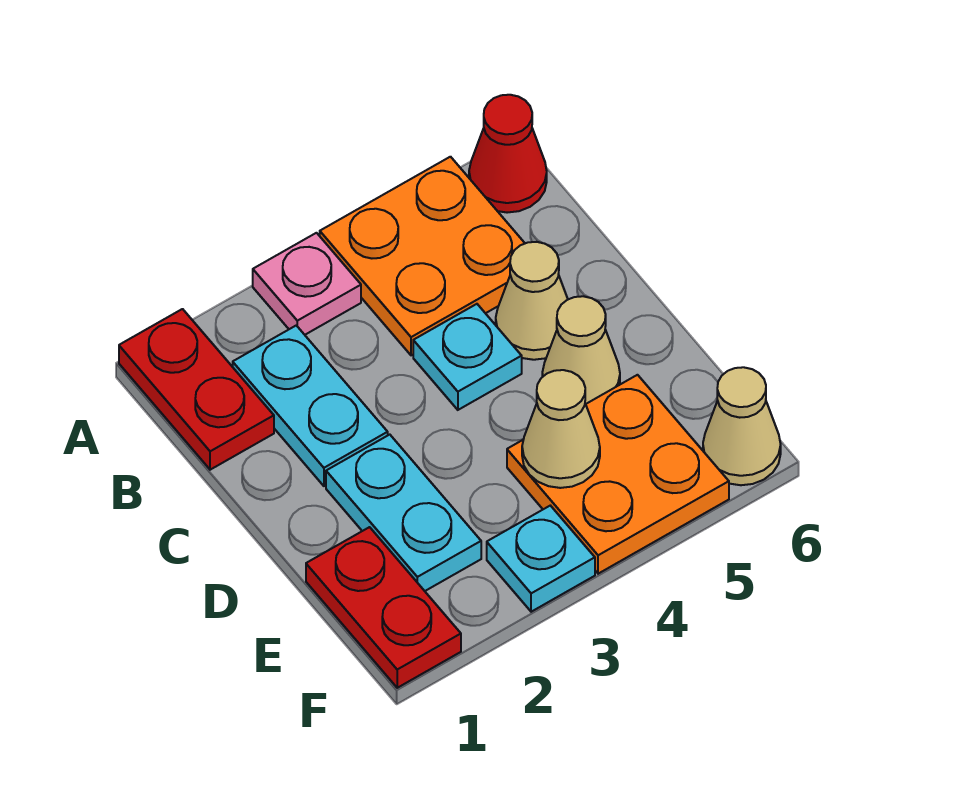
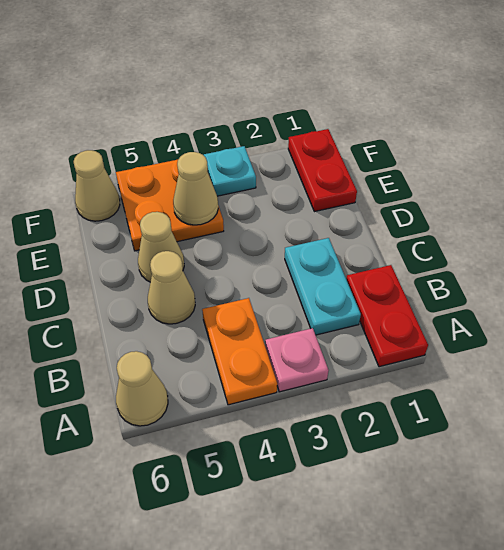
orange 2x2 plate [320,157,525,355] -> orange 1x2 plate [202,298,277,405]
red 1x1 cone [469,95,547,213] -> tan 1x1 cone [116,351,168,426]
cyan 1x1 plate [413,304,522,410] -> none
cyan 1x2 plate [326,435,481,591] -> none

